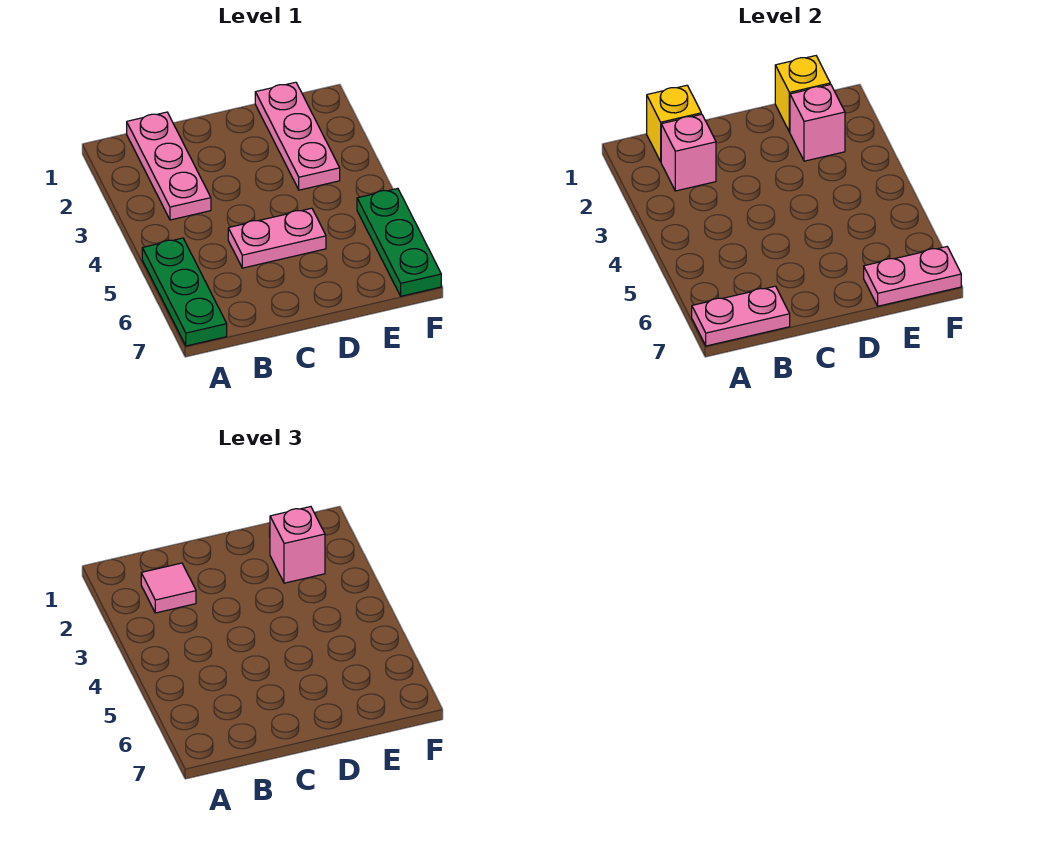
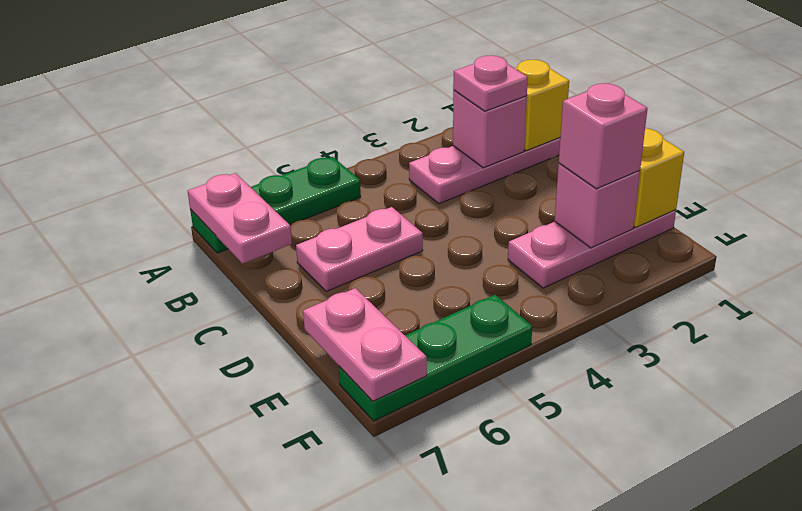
pink 1x1 tile [141,563,196,613] -> pink 1x1 plate [453,55,528,111]
pink 1x2 plate [228,208,326,268] -> pink 1x2 plate turned to [296,207,423,292]

